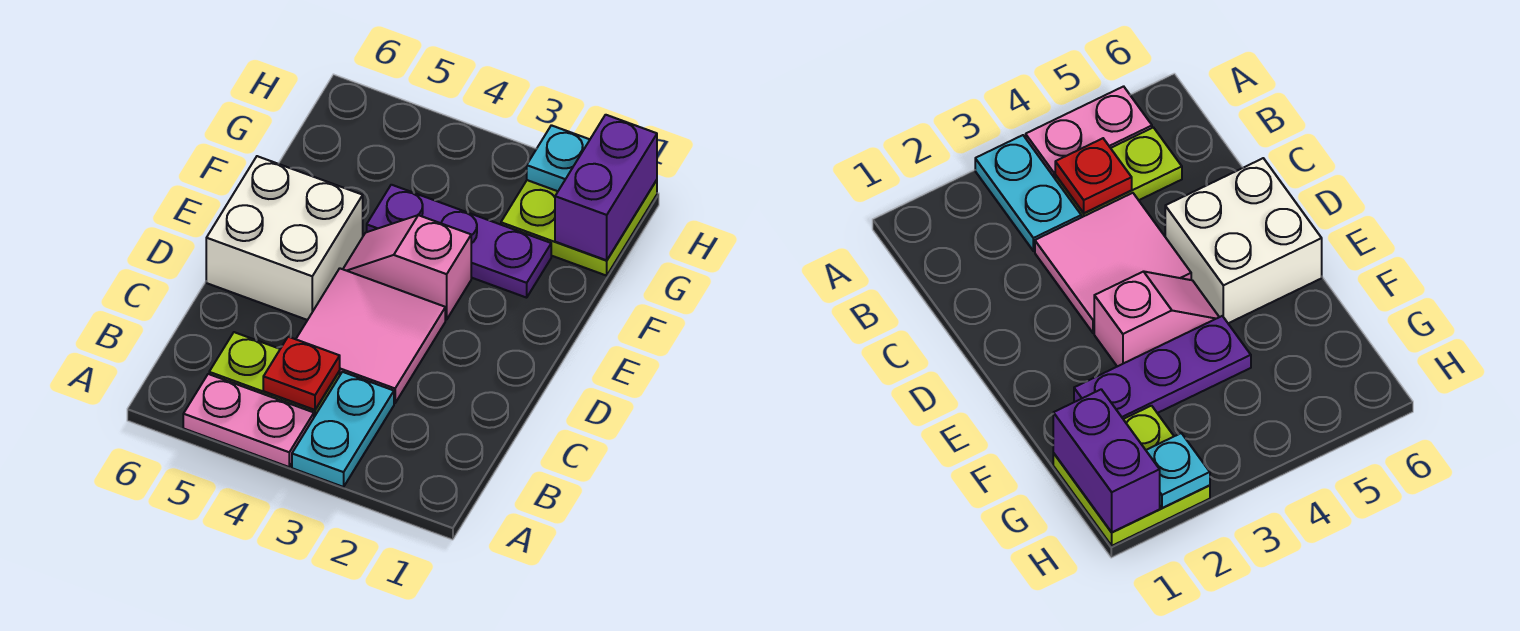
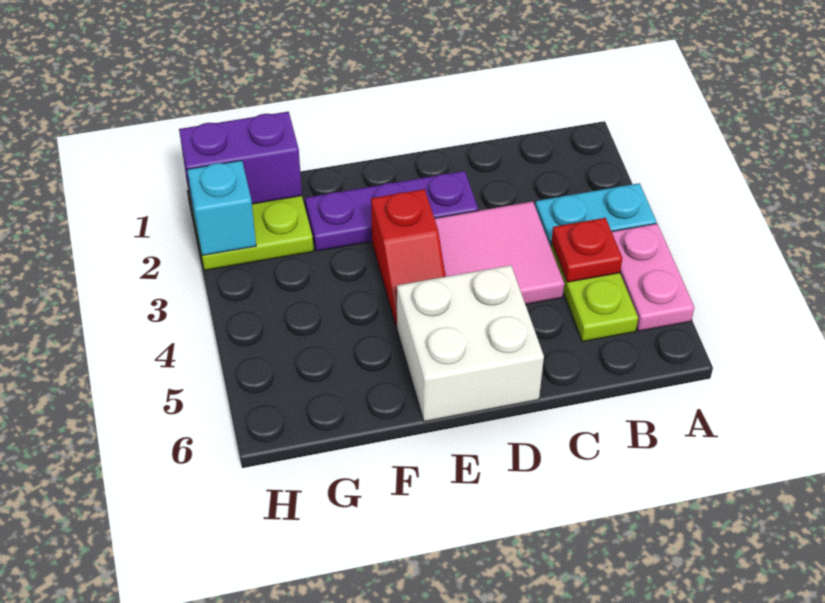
pink 1x2 slope [343,215,471,320] -> red 1x2 slope [371,189,446,327]
purple 1x3 plate [367,185,551,298] -> purple 1x3 plate turned to [305,171,478,251]
cyan 1x1 plate [527,125,590,191] -> cyan 1x1 brick [187,160,256,256]

